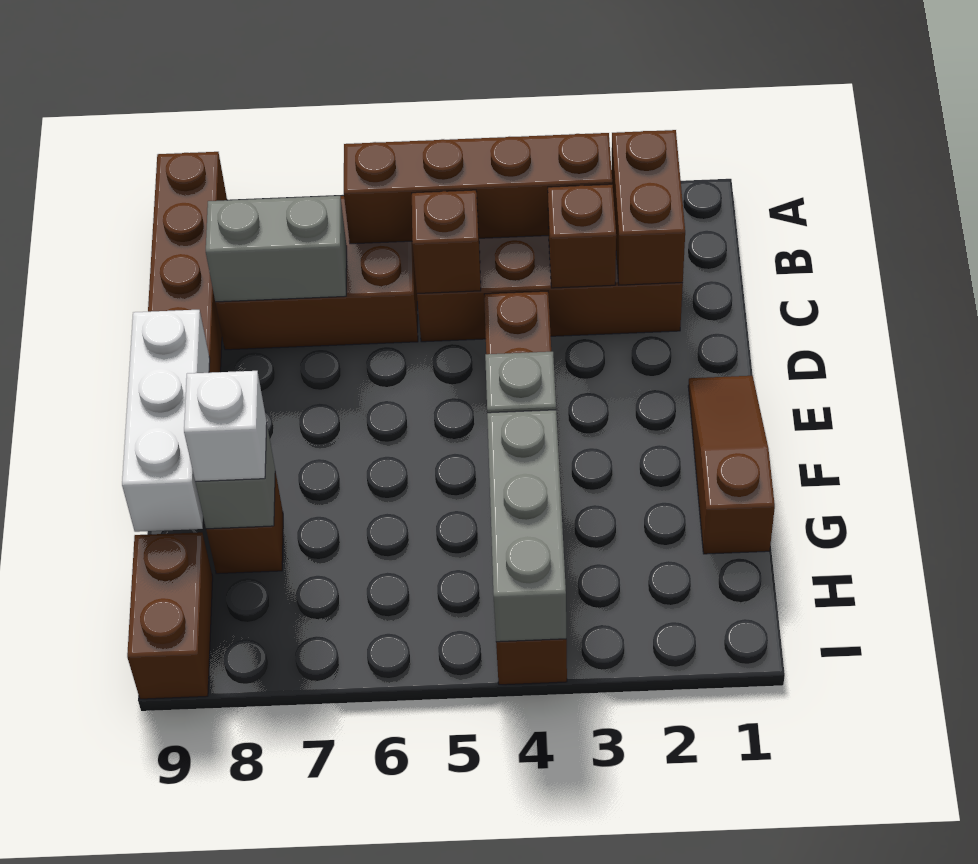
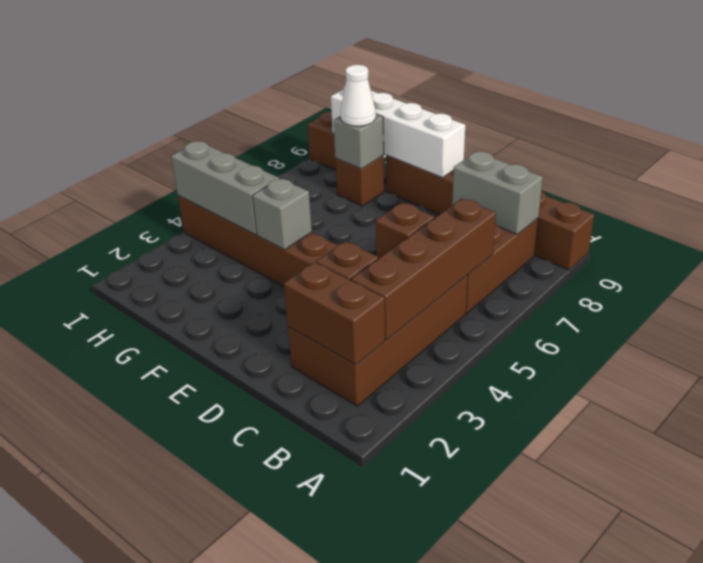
grey 1x2 brick [206,196,347,302] -> grey 1x2 brick turned to [452,152,543,234]
brown 1x3 slope [688,376,775,554] -> none
white 1x3 brick [122,310,210,532] -> white 1x4 brick [331,87,465,178]
white 1x1 brick [184,371,267,481] -> white 1x1 cone [341,65,376,126]

